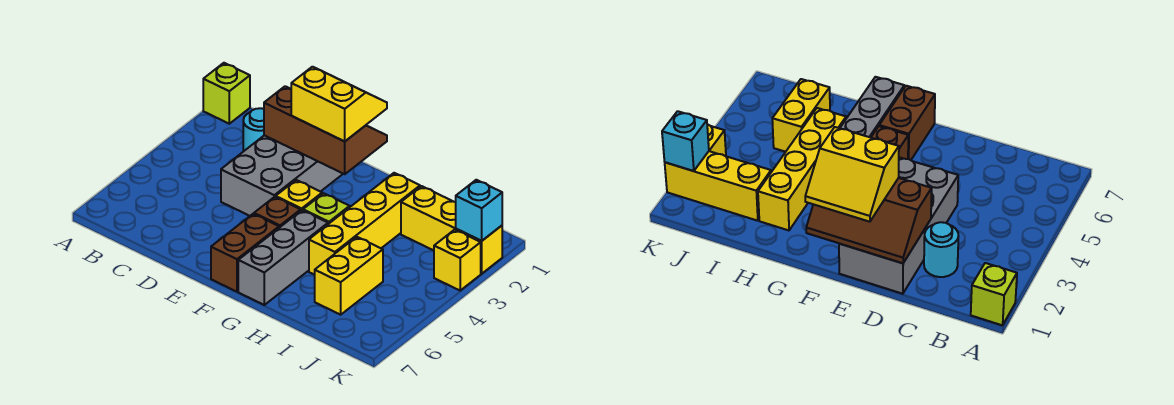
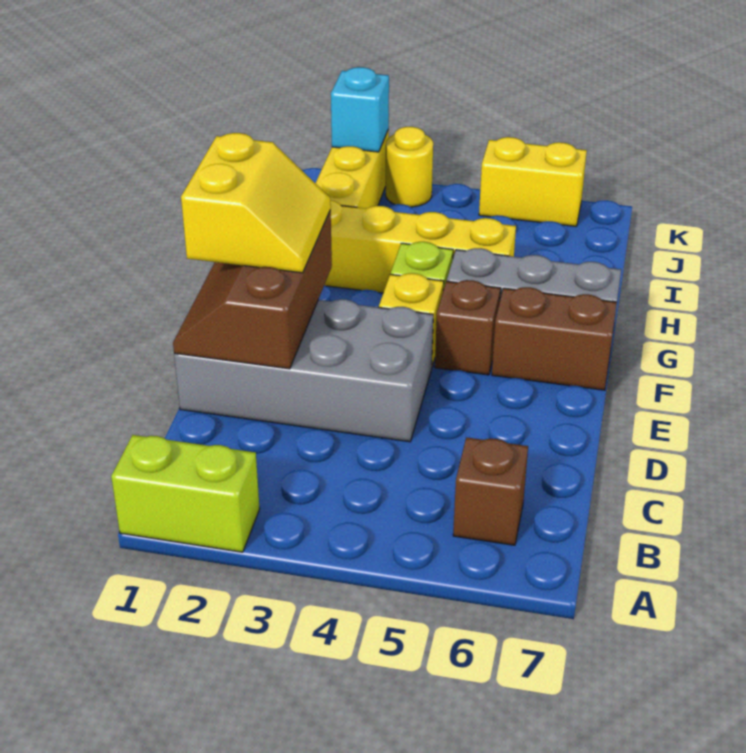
lime 1x1 brick [203,63,250,124] -> lime 1x2 brick [111,435,260,552]
none -> brown 1x1 brick [453,437,528,545]
cyan 1x1 round brick [243,108,264,152] -> none
yellow 2x2 slope [291,67,387,141] -> yellow 2x2 slope turned to [181,133,331,273]
yellow 1x2 brick [315,237,383,315] -> yellow 1x2 brick moved to [479,137,587,226]
yellow 1x1 brick [434,230,481,290] -> yellow 1x1 round brick [385,127,433,207]

